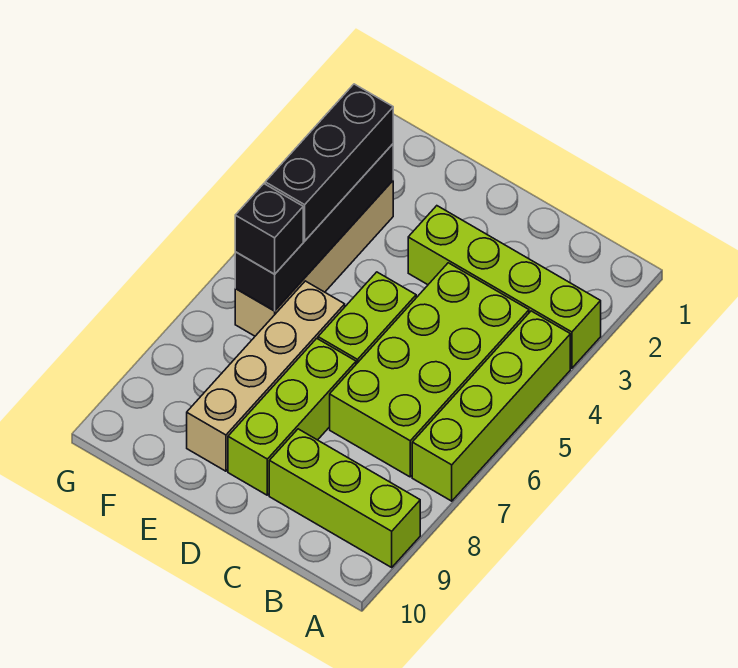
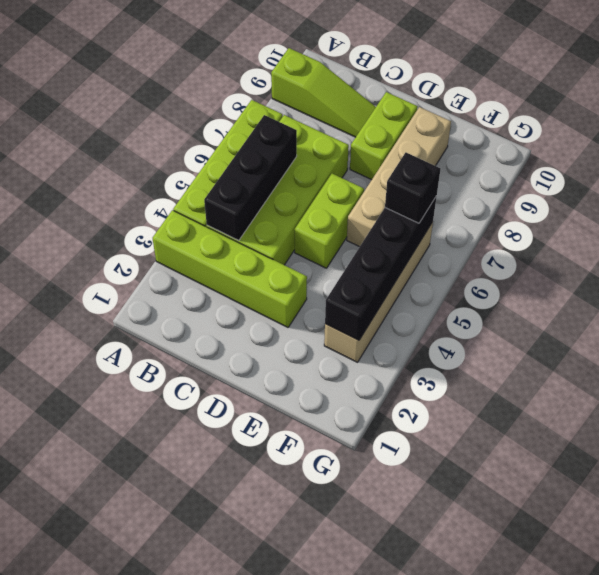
lime 1x3 brick [269,429,420,567] -> lime 1x3 slope [271,48,376,137]
lime 1x3 brick [228,338,356,495] -> lime 1x2 brick [350,92,418,180]
black 1x3 brick [265,84,393,241] -> black 1x3 brick moved to [204,115,297,241]

